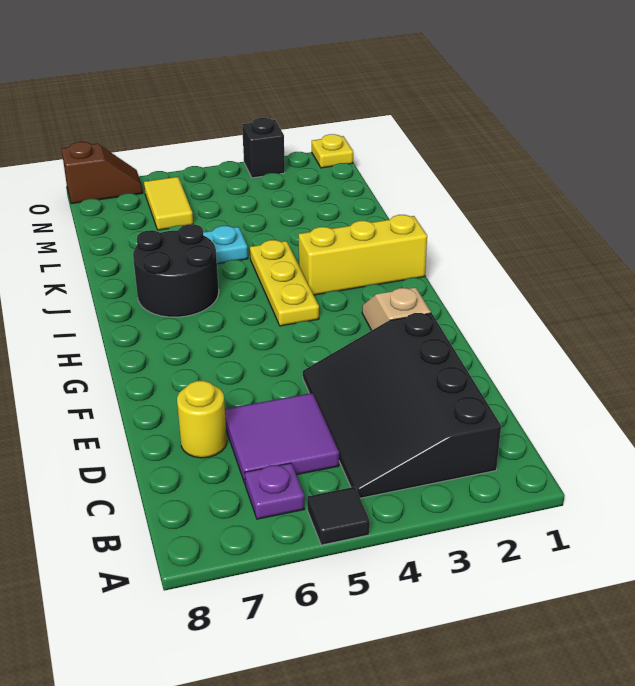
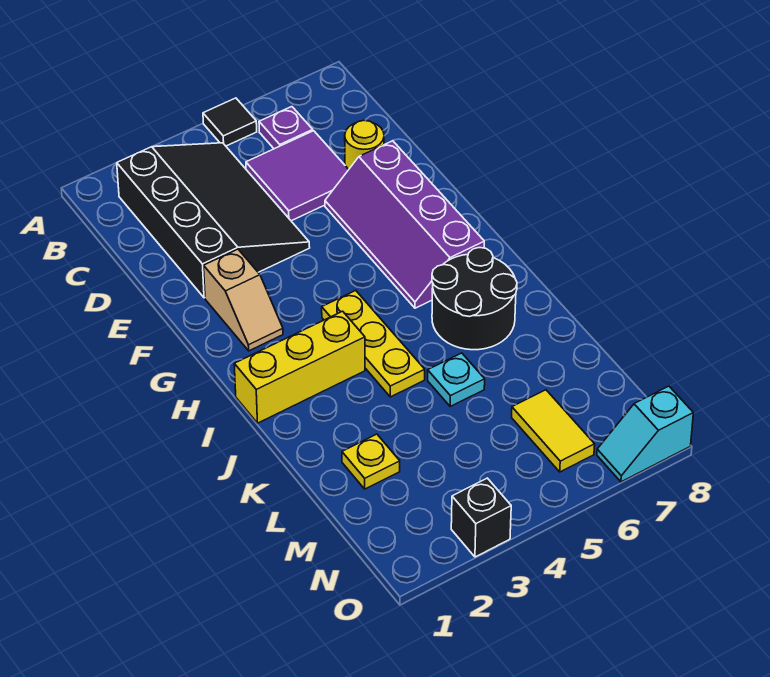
none -> purple 2x4 slope [325,141,484,308]
yellow 1x1 plate [312,134,353,168] -> yellow 1x1 plate moved to [342,434,400,489]
brown 1x2 slope [62,142,143,204] -> cyan 1x2 slope [597,386,693,482]

